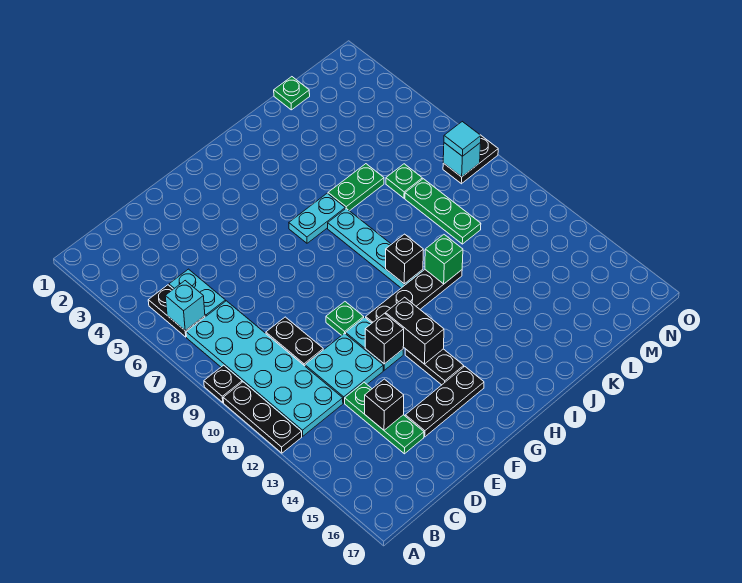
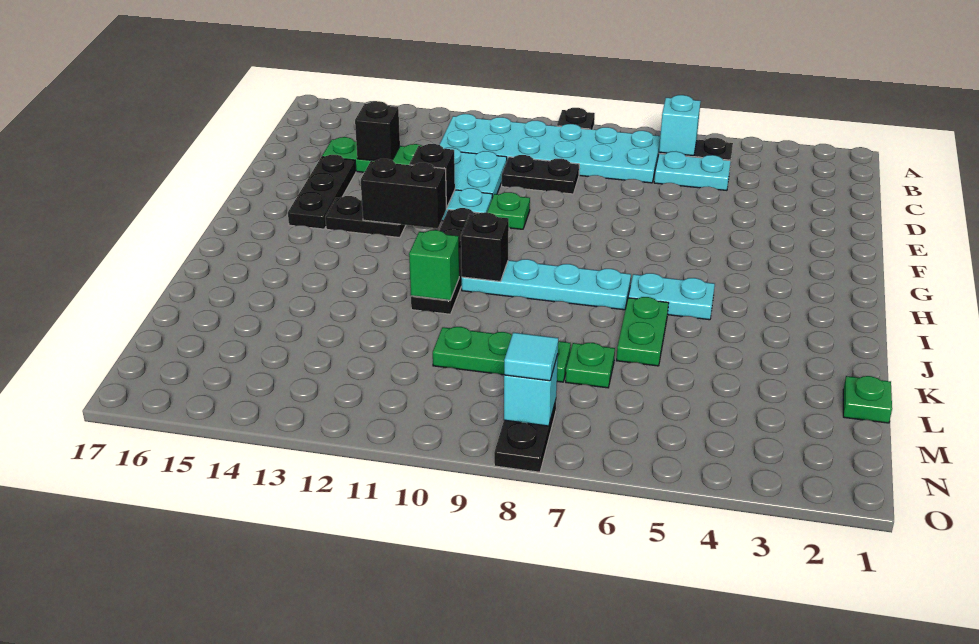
black 1x3 plate [223,382,302,453] -> none
cyan 1x2 plate [289,193,345,243] -> cyan 1x2 plate turned to [628,273,715,320]

